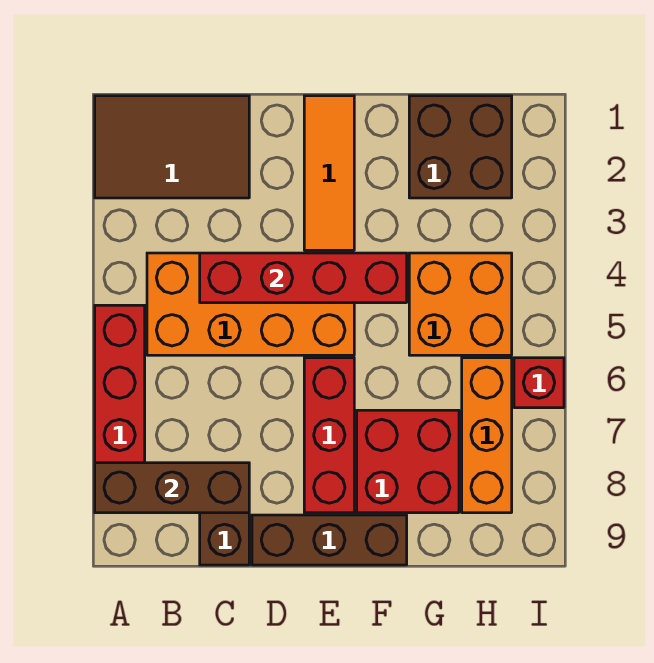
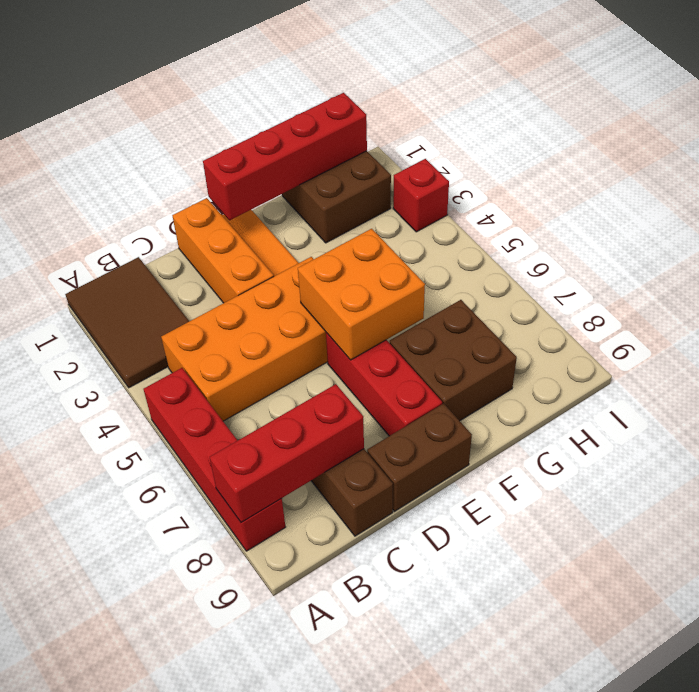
brown 2x3 tile [95,96,249,198] -> brown 2x3 tile turned to [65,257,189,388]
brown 1x3 brick [95,463,249,513] -> red 1x3 brick [210,384,364,523]
red 1x4 brick [200,253,407,303] -> red 1x4 brick moved to [203,93,367,220]
brown 1x3 brick [252,515,407,565] -> brown 1x2 brick [367,403,472,511]
red 2x2 brick [357,410,459,513] -> brown 2x2 brick [390,300,517,421]
orange 2x2 brick [409,253,512,355] -> orange 2x2 brick moved to [298,229,425,360]
orange 1x3 brick [462,358,512,513] -> orange 1x3 brick moved to [172,198,274,303]
red 1x1 brick [514,358,564,408] -> red 1x1 brick moved to [393,159,449,232]

